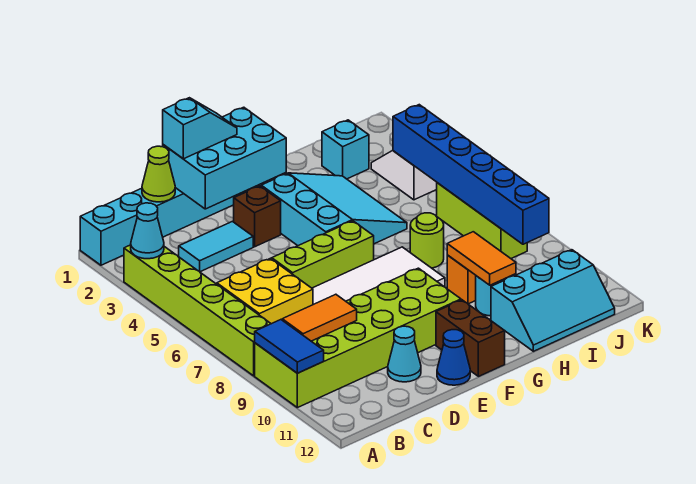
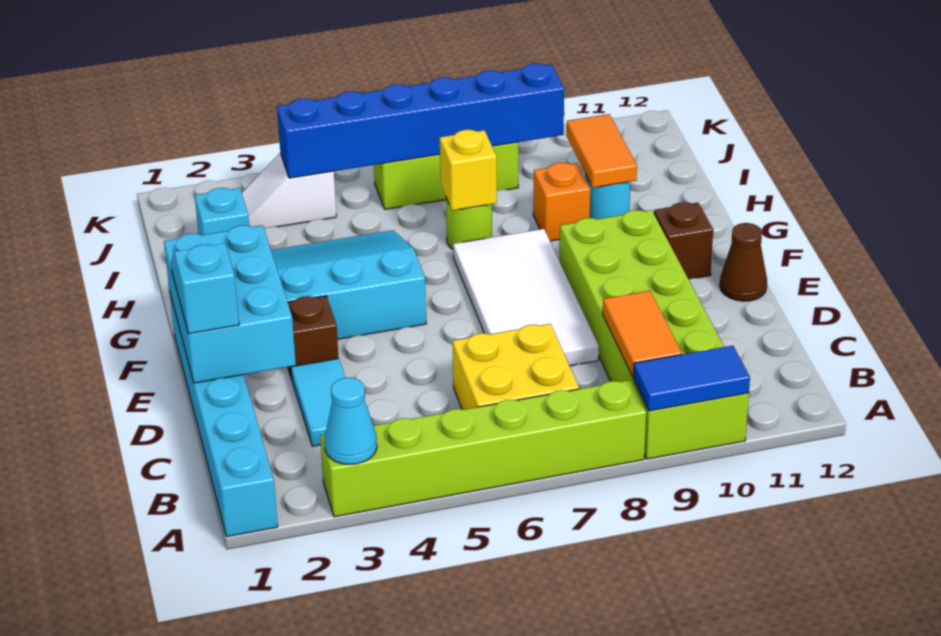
lime 1x1 cone [142,146,175,202] -> none
lime 1x3 brick [272,221,374,288] -> none
cyan 1x1 cone [388,326,421,382] -> none
blue 1x1 cone [437,330,470,385] -> brown 1x1 cone [720,223,767,301]
brown 1x2 brick [436,300,505,376] -> brown 1x1 brick [654,202,713,279]
none -> yellow 1x1 brick [440,130,497,211]
orange 1x2 tile [447,232,516,285] -> orange 1x2 tile turned to [566,114,637,188]
cyan 2x3 slope [491,250,615,351] -> none

